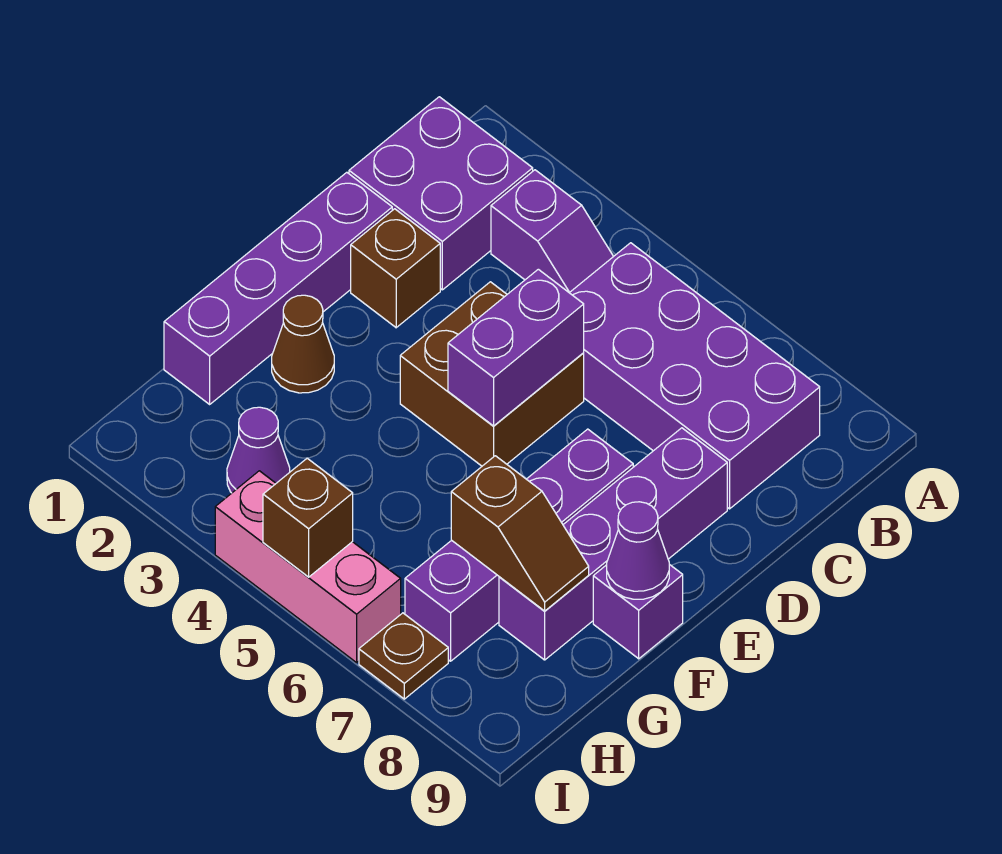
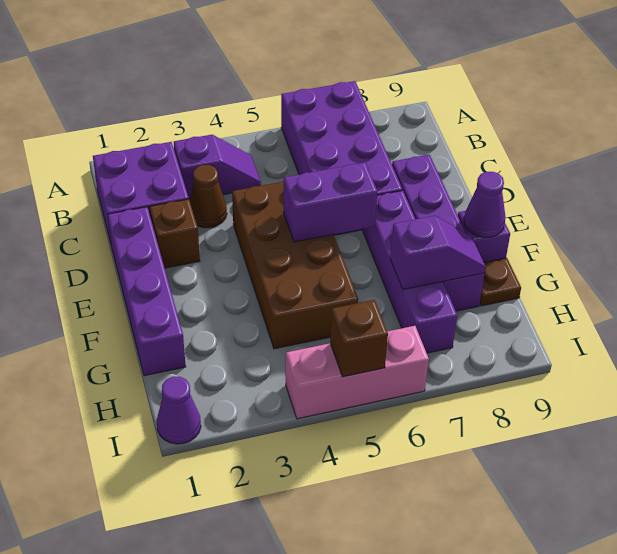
purple 2x4 brick [570,243,820,509] -> purple 2x4 brick turned to [281,81,402,235]
brown 2x2 brick [400,282,584,466] -> brown 2x4 brick [232,182,358,349]
purple 1x2 brick [448,269,584,426] -> purple 1x2 brick turned to [283,162,377,242]
brown 1x1 cone [272,295,334,393] -> brown 1x1 cone moved to [190,165,227,228]
brown 1x2 slope [451,456,589,611] -> purple 1x2 slope [390,216,486,289]
purple 1x1 cone [227,407,290,493] -> purple 1x1 cone moved to [157,377,201,444]
brown 1x1 plate [359,613,448,699] -> brown 1x1 plate moved to [480,258,521,306]

